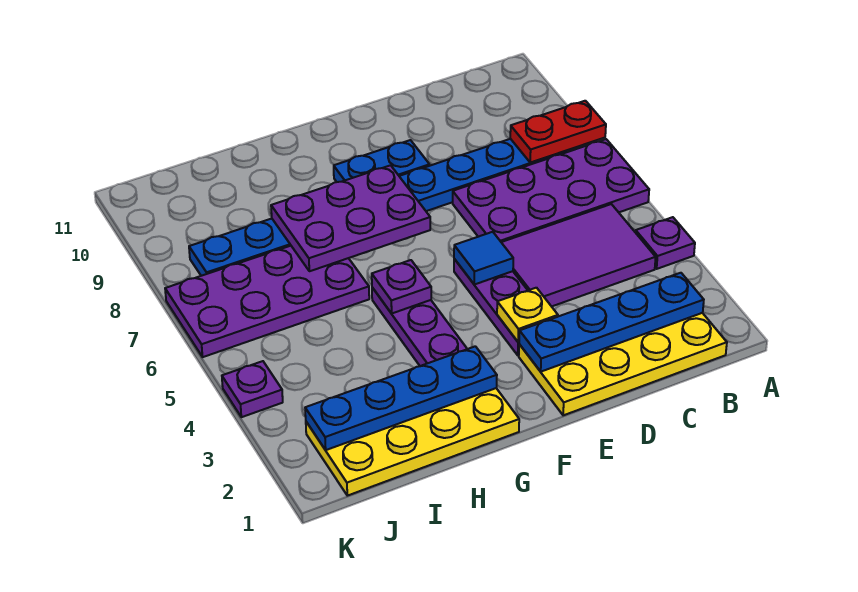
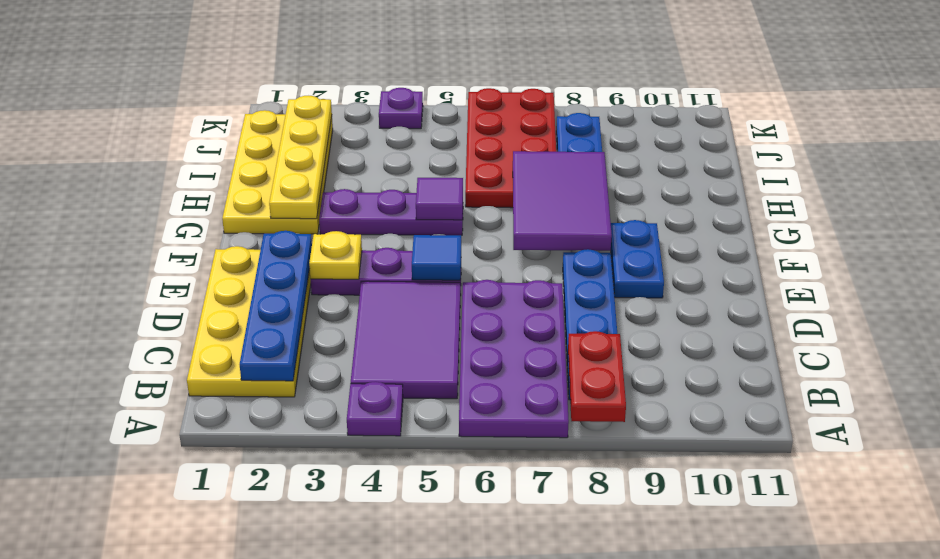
purple 2x3 plate [271,165,430,271] -> purple 2x3 tile [513,151,612,251]
blue 1x4 plate [305,346,497,450] -> yellow 1x4 plate [269,96,332,219]
purple 1x1 plate [372,260,431,313] -> purple 1x1 tile [416,178,463,220]
purple 2x4 plate [165,246,369,357] -> red 2x4 plate [465,88,556,208]

